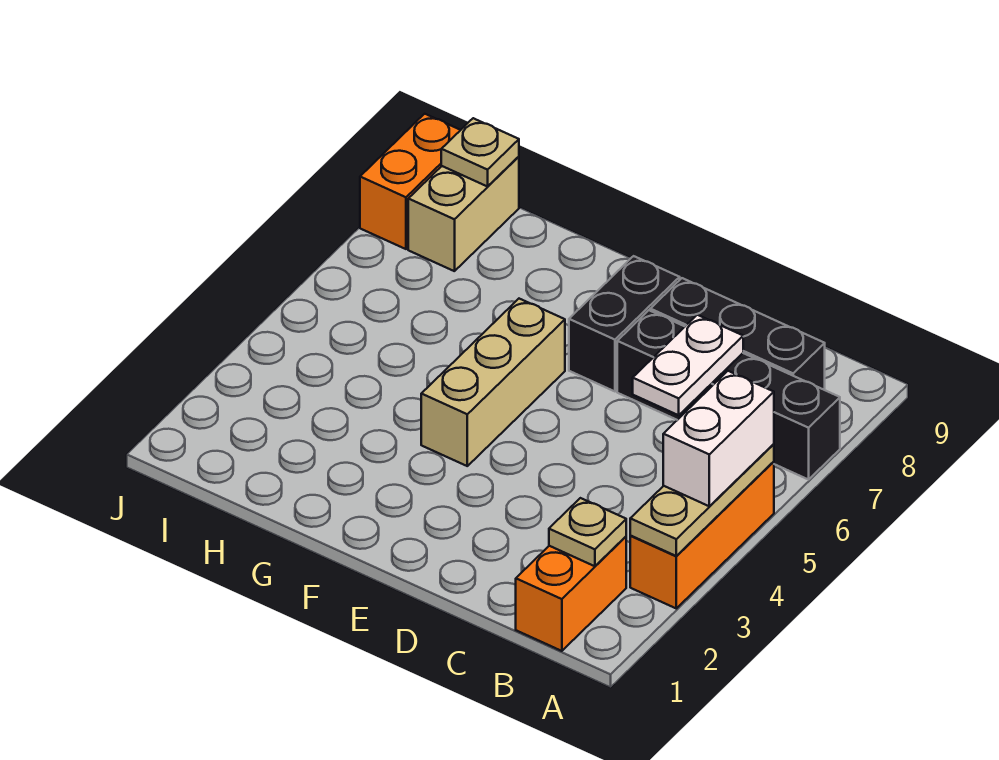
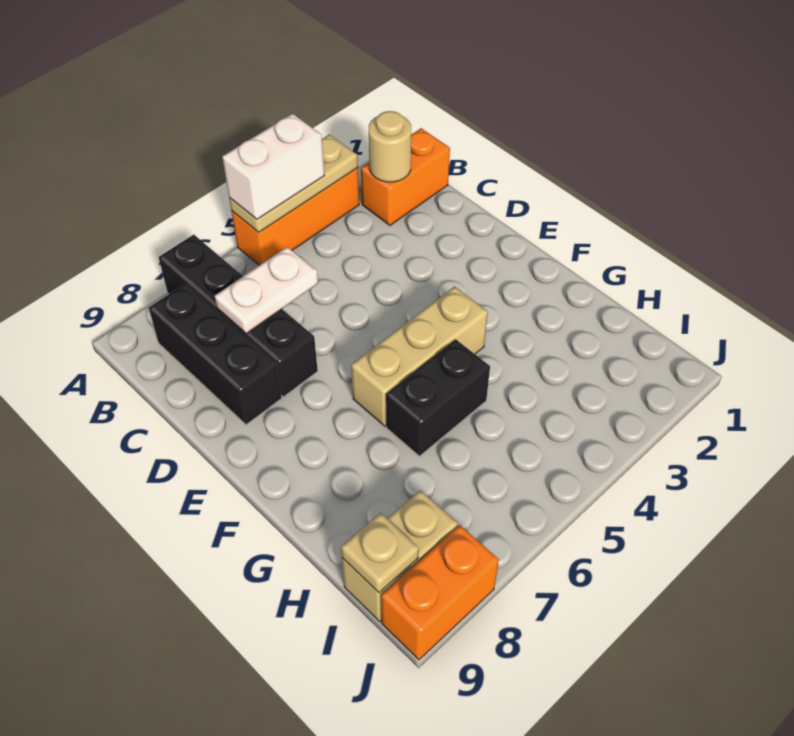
tan 1x1 plate [549,498,626,566] -> tan 1x1 round brick [369,111,411,182]
black 1x2 brick [569,256,680,391] -> black 1x2 brick moved to [386,339,490,456]

